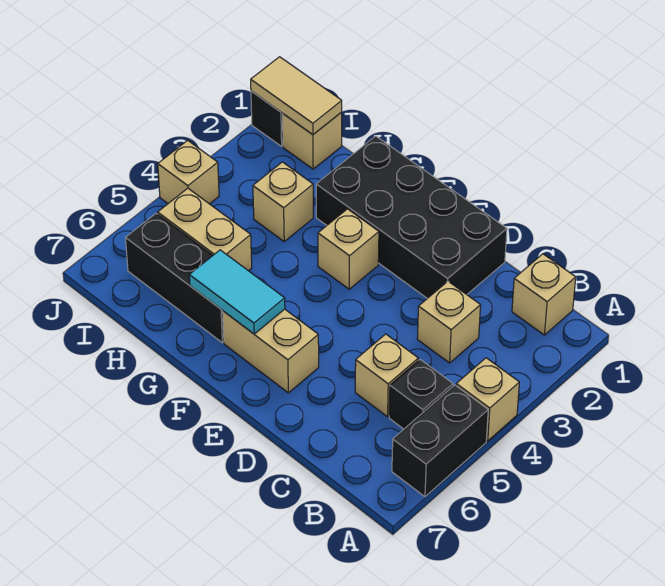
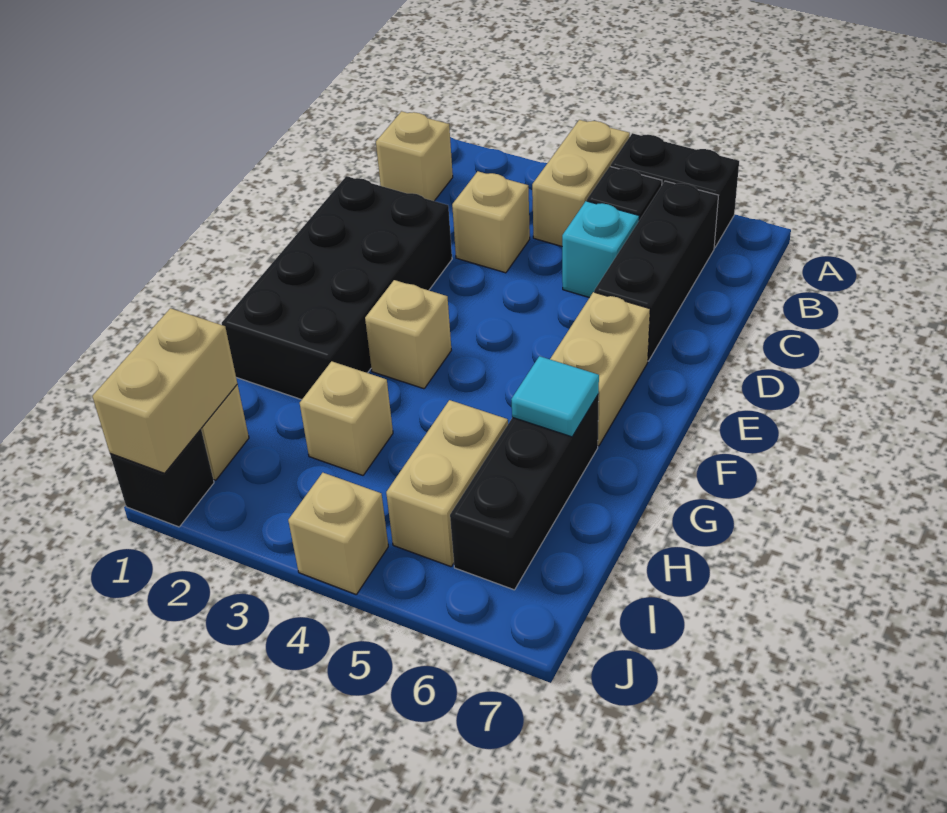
tan 1x1 brick [456,358,519,441] -> tan 1x2 brick [532,120,630,246]
none -> black 1x3 brick [594,181,718,361]
tan 1x1 brick [355,334,418,417] -> cyan 1x1 brick [562,201,639,298]
cyan 1x2 tile [189,250,285,334] -> cyan 1x1 tile [511,356,599,437]
tan 1x2 tile [251,57,342,135] -> tan 1x2 brick [92,308,237,473]

